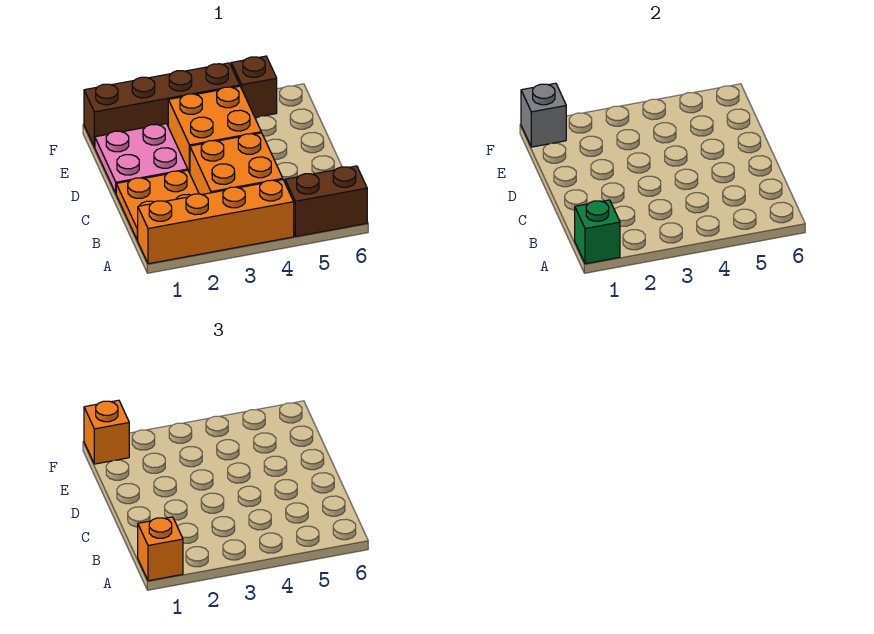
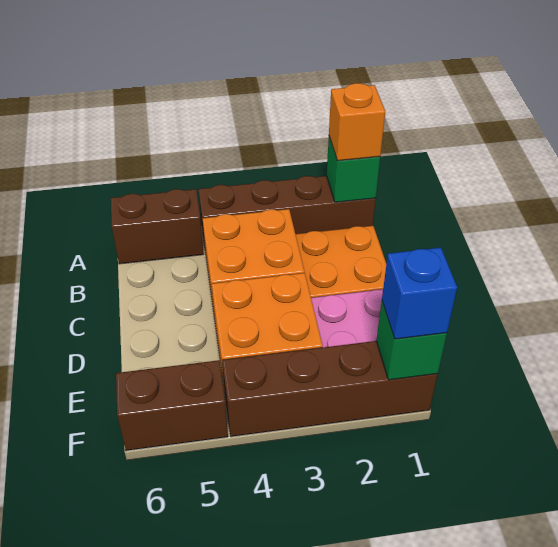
orange 1x4 brick [138,180,294,264] -> brown 1x4 brick [199,176,376,245]
grey 1x1 brick [521,83,566,147] -> green 1x1 brick [376,302,447,380]
orange 1x1 brick [84,400,129,464] -> blue 1x1 brick [382,248,457,339]
brown 1x1 brick [231,56,277,117] -> brown 1x2 brick [116,360,228,451]

